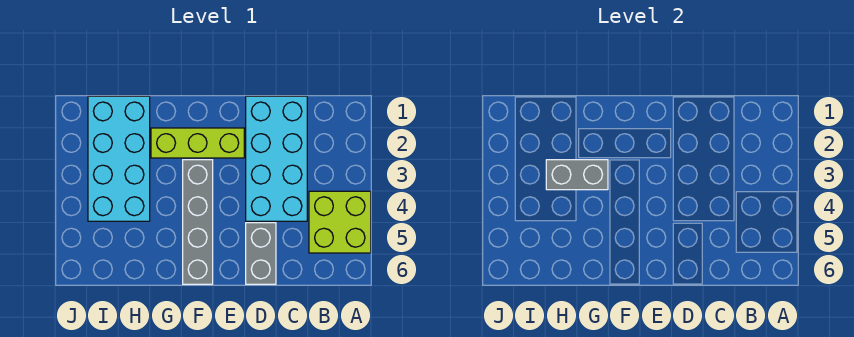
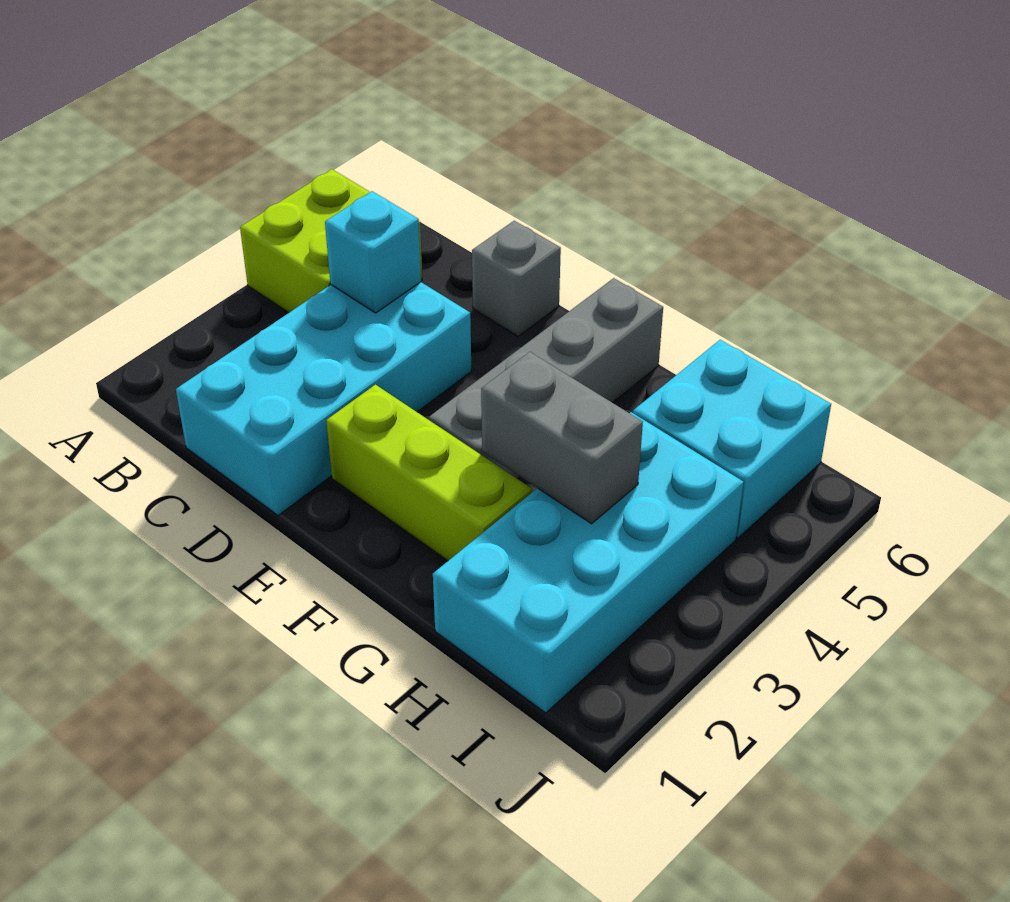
none -> cyan 1x1 brick [325,191,421,313]
grey 1x2 brick [246,223,276,284] -> grey 1x1 brick [472,221,561,336]
none -> cyan 2x2 brick [633,340,831,538]

